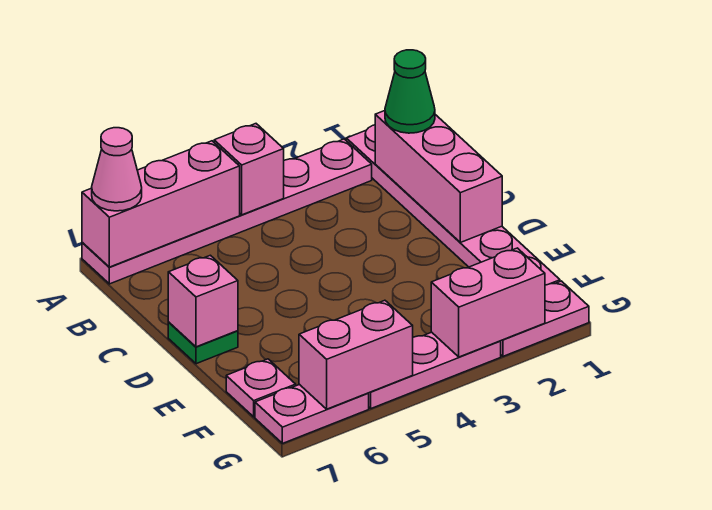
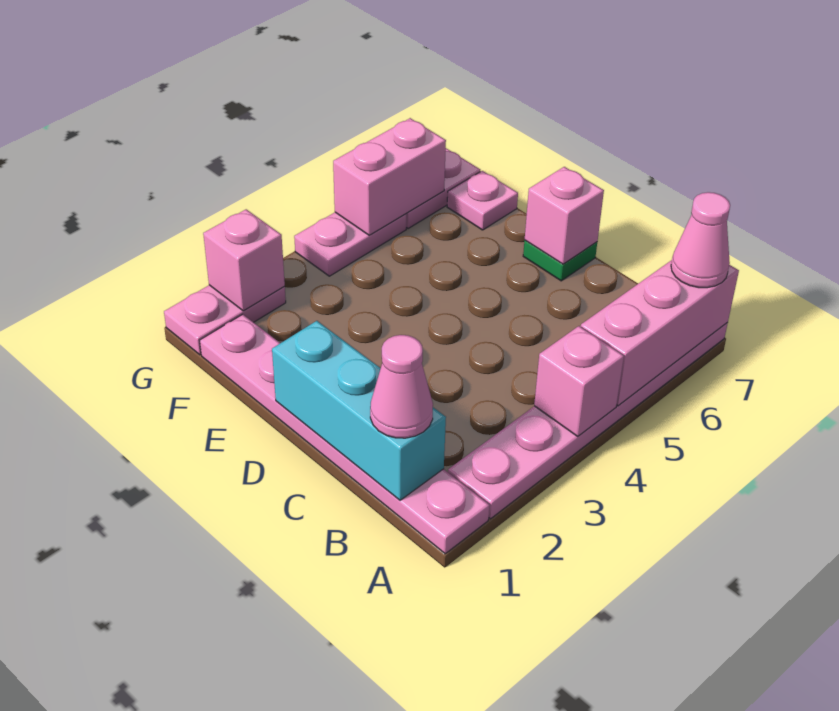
pink 1x3 brick [375,111,502,242] -> cyan 1x3 brick [272,321,446,500]
green 1x1 cone [385,50,435,133] -> pink 1x1 cone [370,335,433,438]
pink 1x2 brick [431,248,545,357] -> pink 1x1 brick [203,209,285,311]
pink 1x3 plate [369,332,501,408] -> pink 1x2 plate [294,212,406,276]

